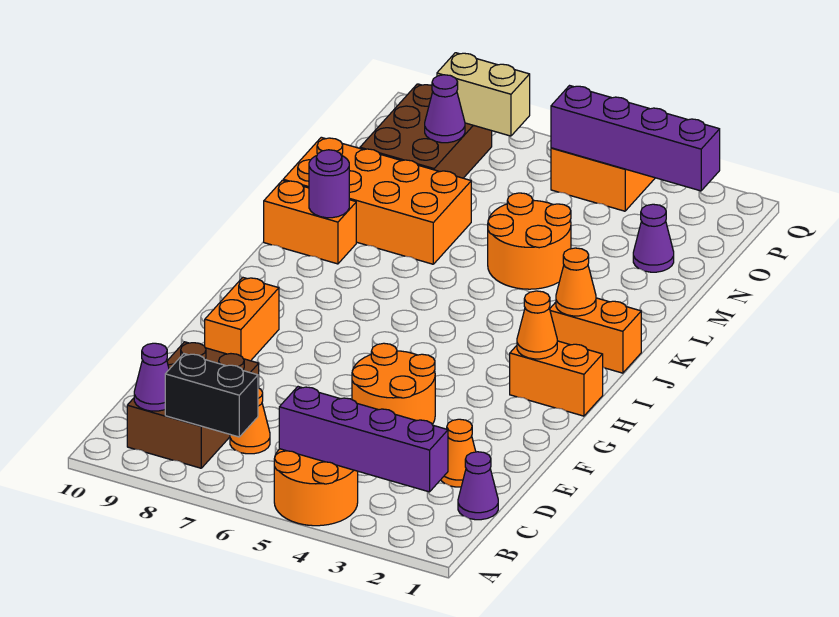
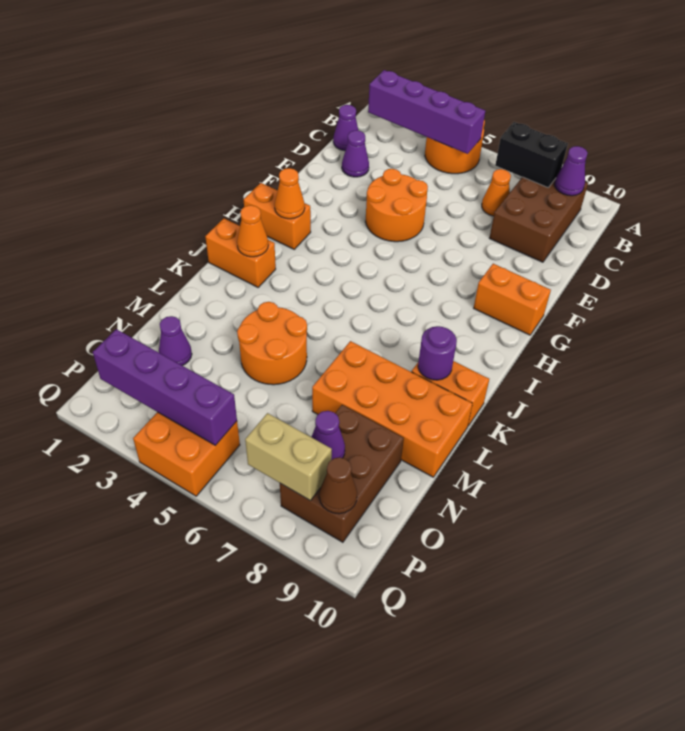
orange 1x1 cone [441,419,476,487] -> purple 1x1 cone [342,130,369,177]
orange 1x2 brick [205,277,279,361] -> orange 1x2 brick turned to [474,264,551,335]
none -> brown 1x1 cone [319,457,357,514]

